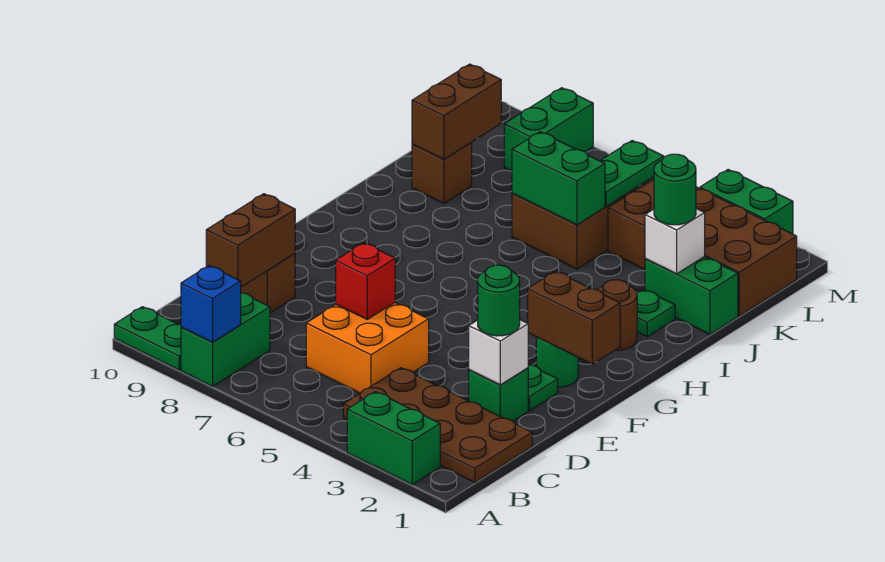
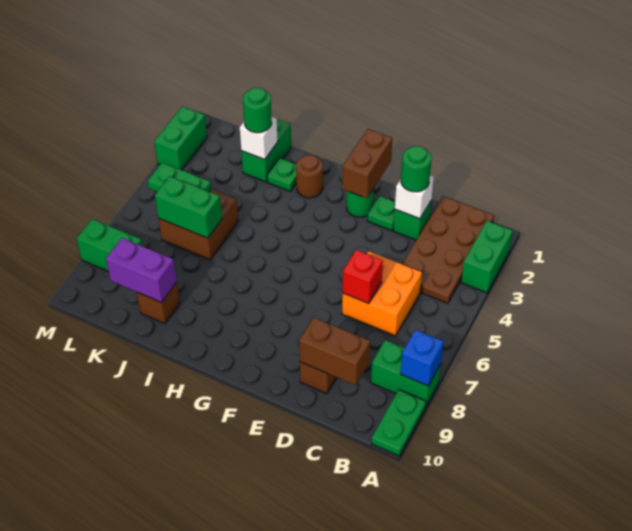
green 1x2 brick [512,132,605,225] -> green 1x2 brick turned to [155,176,222,238]
brown 1x2 brick [412,64,501,159] -> purple 1x2 brick [106,238,177,302]
brown 2x4 brick [608,179,797,316] -> none

